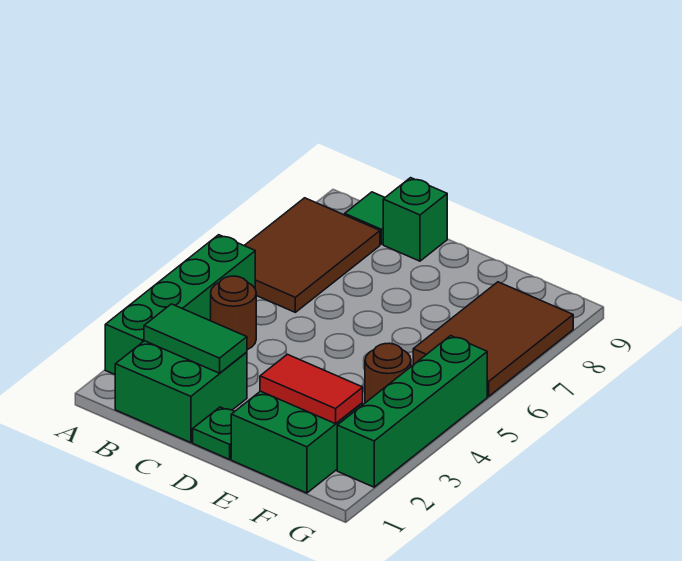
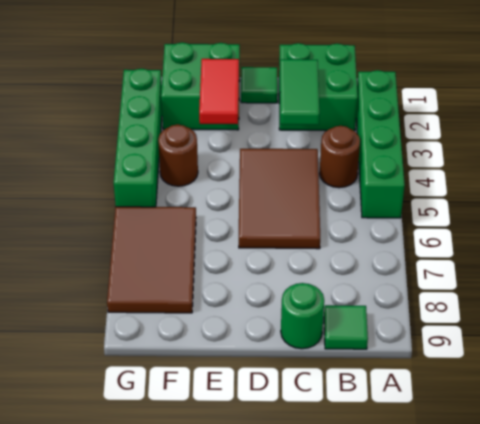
brown 2x3 tile [244,198,380,312] -> brown 2x3 tile moved to [239,149,320,249]
green 1x2 tile [144,304,247,373] -> green 1x2 tile turned to [280,59,319,125]
green 1x1 brick [383,178,447,261] -> green 1x1 round brick [281,283,324,349]
green 1x1 plate [193,407,235,459] -> green 1x1 tile [241,67,278,103]
red 1x2 tile [260,354,363,424] -> red 1x2 tile turned to [199,59,239,124]

